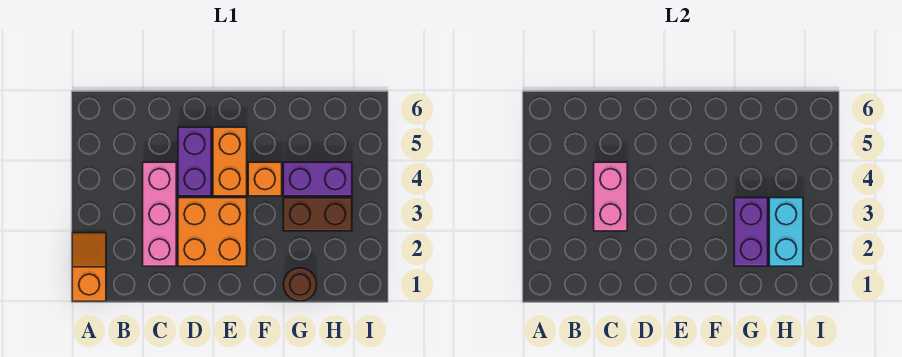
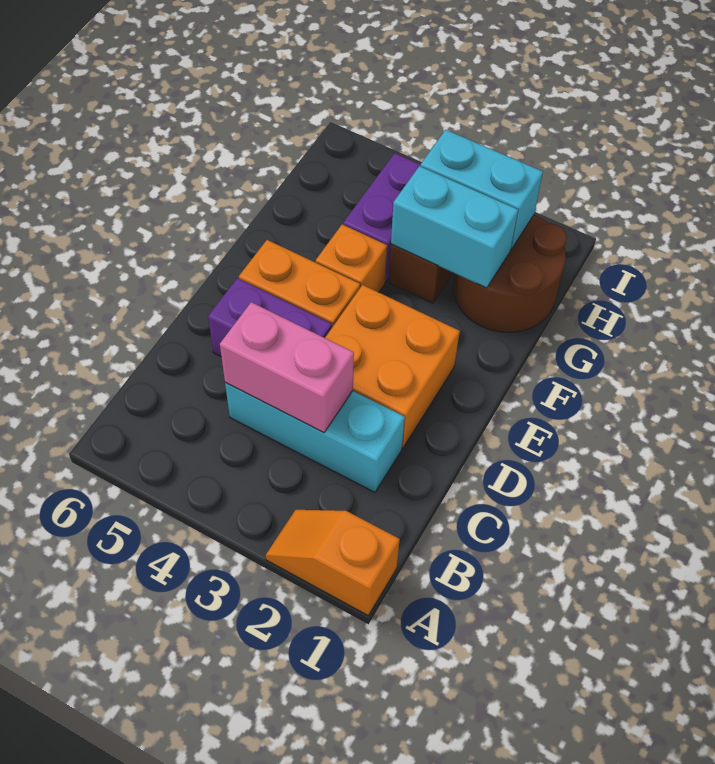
pink 1x3 brick [143,162,176,266] -> cyan 1x3 brick [225,383,405,492]
brown 1x1 round brick [283,268,317,301] -> brown 2x2 round brick [453,215,567,332]
purple 1x2 brick [734,198,768,266] -> cyan 1x2 brick [391,166,518,288]

